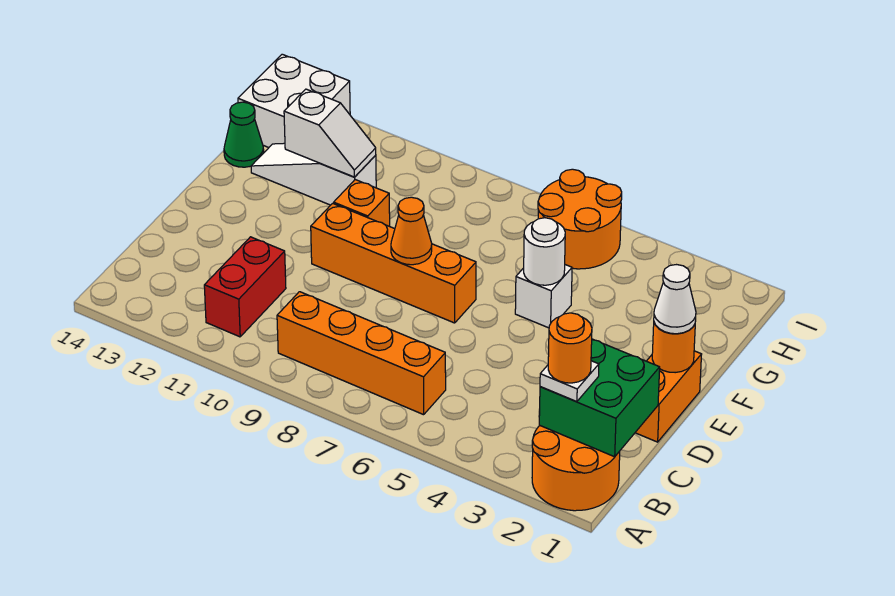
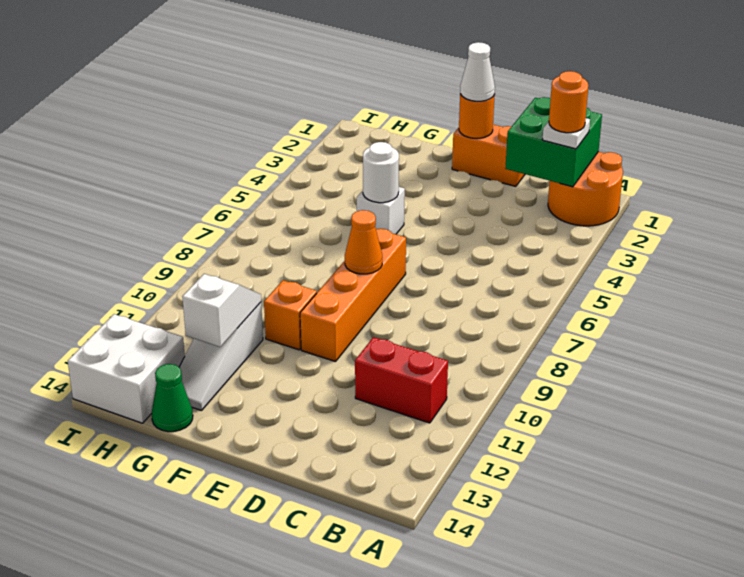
orange 1x4 brick [277,292,446,415] -> none
orange 2x2 round brick [538,169,622,269] -> none

